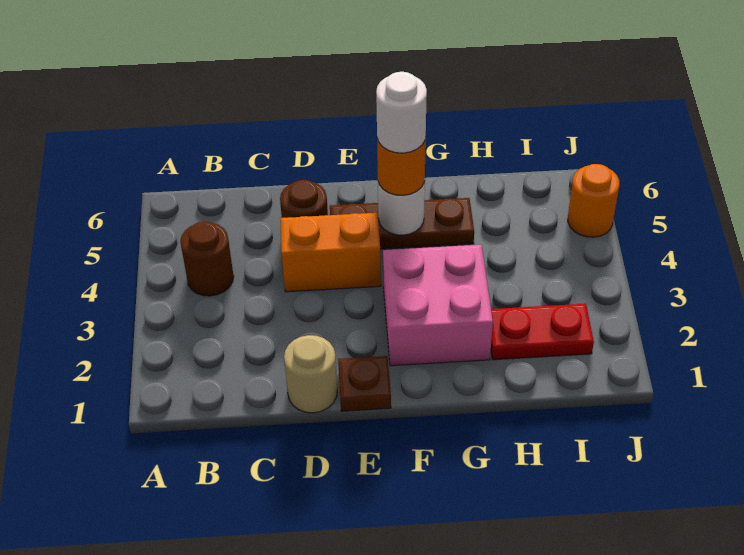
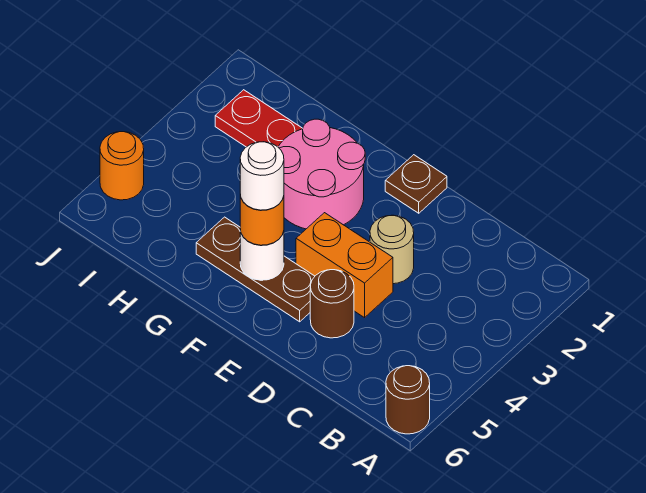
brown 1x1 round brick [180,222,234,296] -> brown 1x1 round brick moved to [386,366,430,434]
tan 1x1 round brick [284,335,337,413] -> tan 1x1 round brick moved to [370,215,414,284]
pink 2x2 brick [383,245,493,366] -> pink 2x2 round brick [278,119,365,229]

